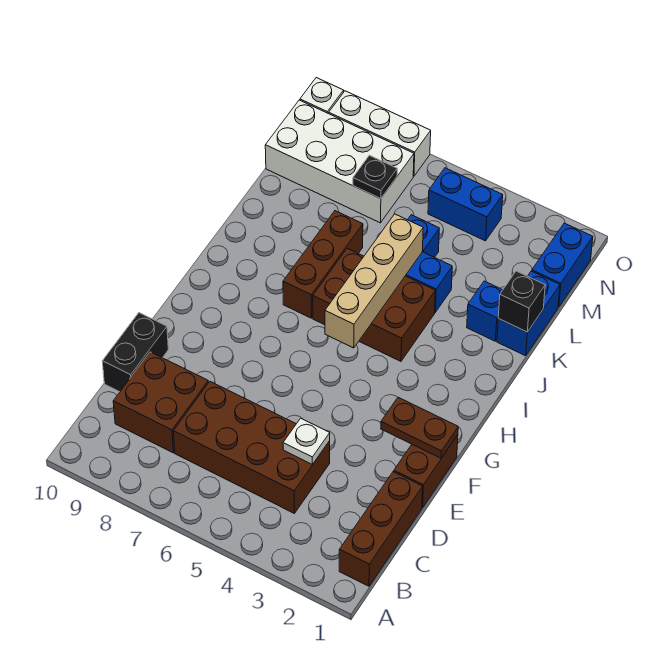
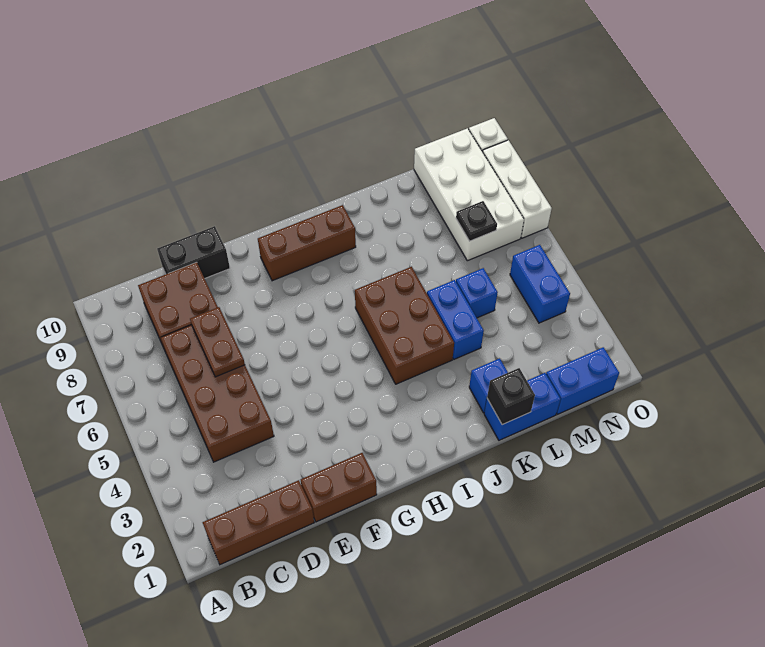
white 1x1 plate [283,418,330,465] -> none
brown 1x2 plate [381,397,458,458] -> brown 1x2 plate moved to [190,307,245,377]
tan 1x4 brick [325,214,423,348] -> none
brown 1x3 brick [283,211,363,318] -> brown 1x3 brick moved to [258,205,356,281]

